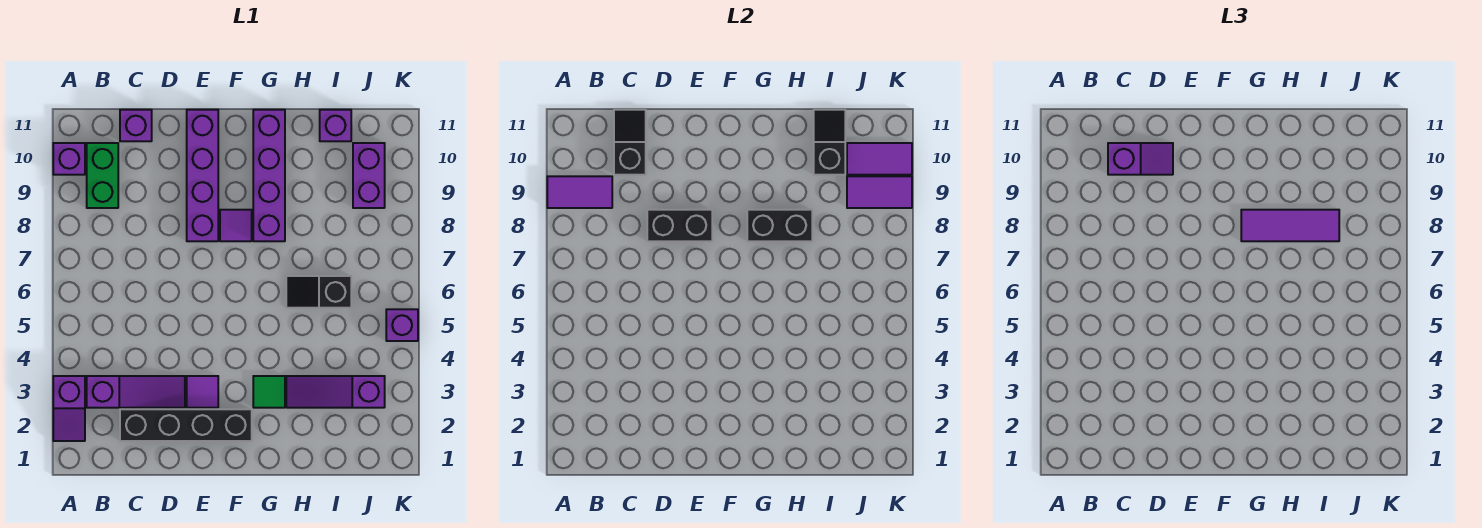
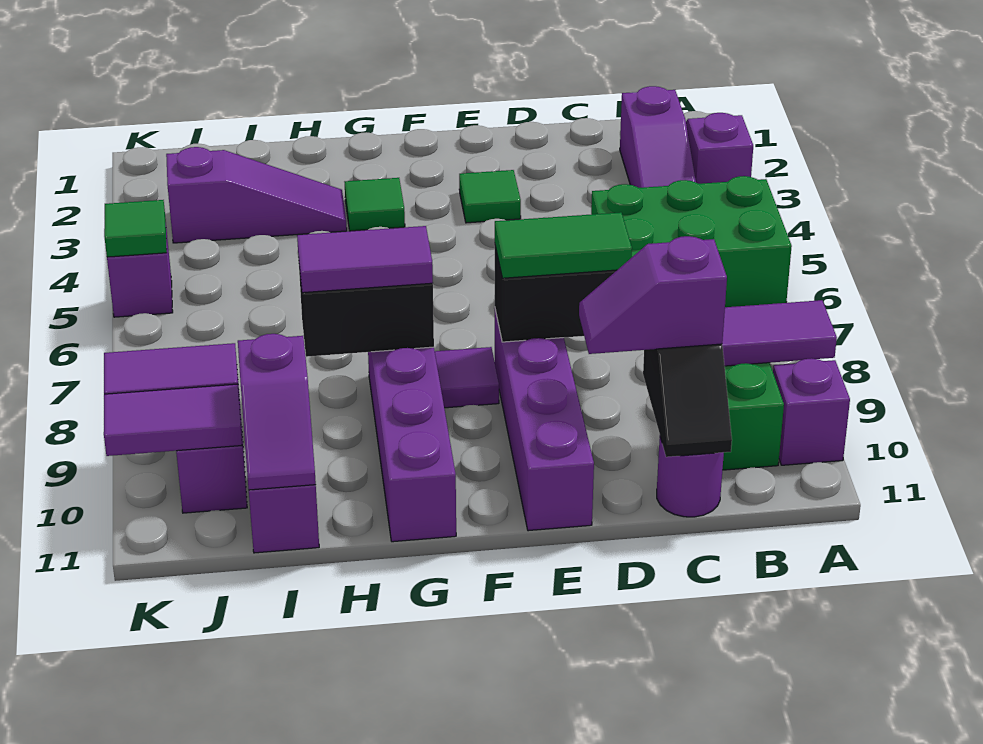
none -> green 2x3 brick [591,176,792,307]
purple 1x3 slope [87,376,185,408] -> purple 1x3 slope turned to [620,86,696,188]
black 1x4 brick [120,409,252,441] -> none
purple 1x1 brick [120,110,152,141] -> purple 1x1 round brick [657,437,724,517]
none -> green 1x2 tile [495,212,632,278]
purple 1x1 tile [187,376,218,408] -> green 1x1 tile [459,170,521,223]
purple 1x3 tile [1241,210,1339,241] -> purple 1x2 tile [297,226,433,293]
black 1x2 slope [286,276,351,308] -> none
black 1x2 slope [814,110,845,175] -> purple 1x2 slope [238,334,316,490]
none -> green 1x1 tile [104,200,167,257]

